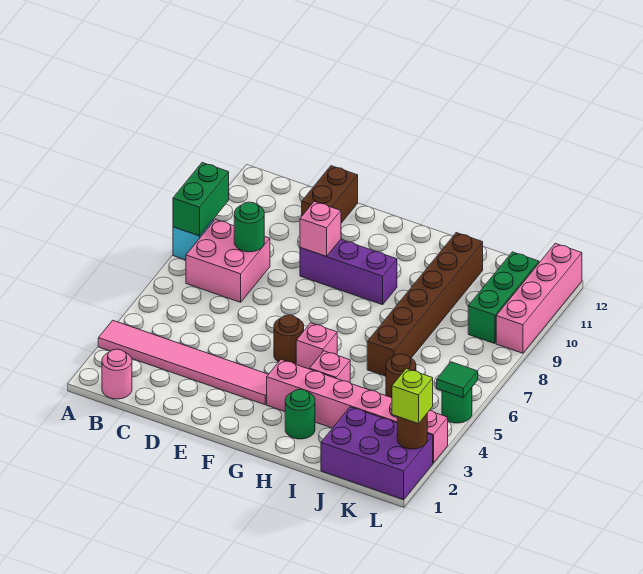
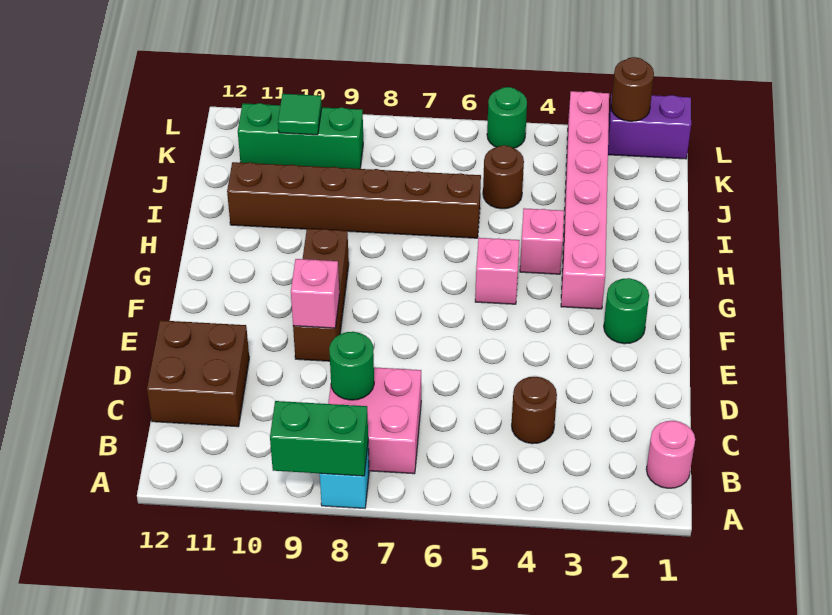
pink 1x6 tile [98,320,268,405] -> none
brown 1x2 brick [302,166,358,223] -> brown 2x2 brick [147,320,249,427]
purple 1x3 brick [300,240,397,305] -> brown 1x3 brick [293,229,349,361]
brown 1x1 round brick [274,315,304,364] -> brown 1x1 round brick moved to [512,377,557,444]
green 1x1 round brick [285,389,315,439] -> green 1x1 round brick moved to [604,278,649,344]
purple 2x3 brick [321,407,433,500] -> purple 1x2 brick [608,93,691,159]
lime 1x1 brick [392,369,433,424] -> none
green 1x1 tile [437,362,478,397] -> green 1x1 tile moved to [278,94,322,135]
pink 1x4 brick [496,243,582,353] -> none

